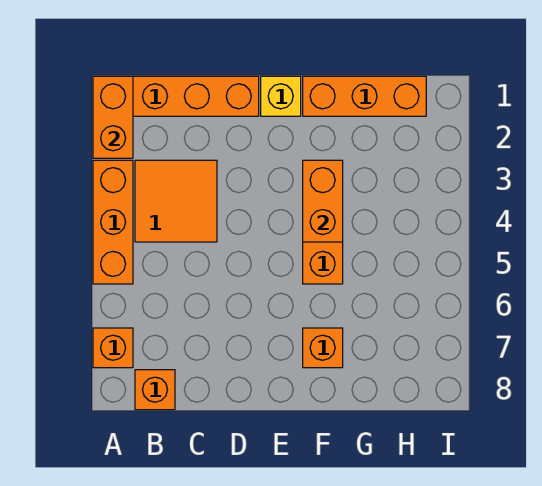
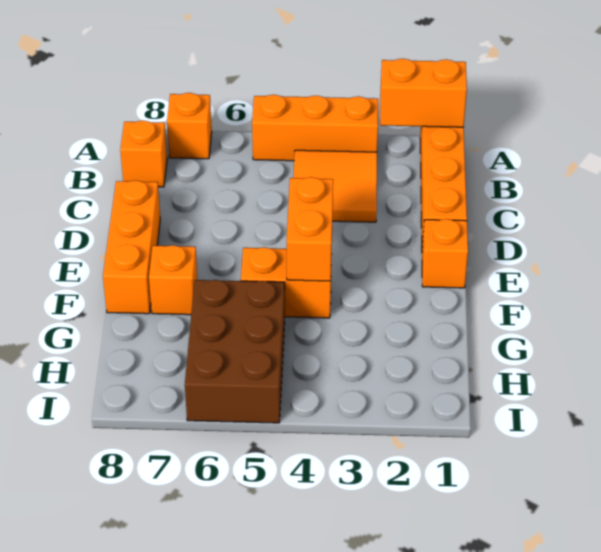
yellow 1x1 brick [261,76,301,116] -> orange 1x1 brick [422,219,468,288]
orange 1x3 brick [303,76,426,116] -> orange 1x3 brick moved to [103,180,160,314]
orange 1x2 brick [303,160,343,242] -> orange 1x2 brick turned to [287,177,333,281]
none -> brown 2x3 brick [185,280,285,423]

